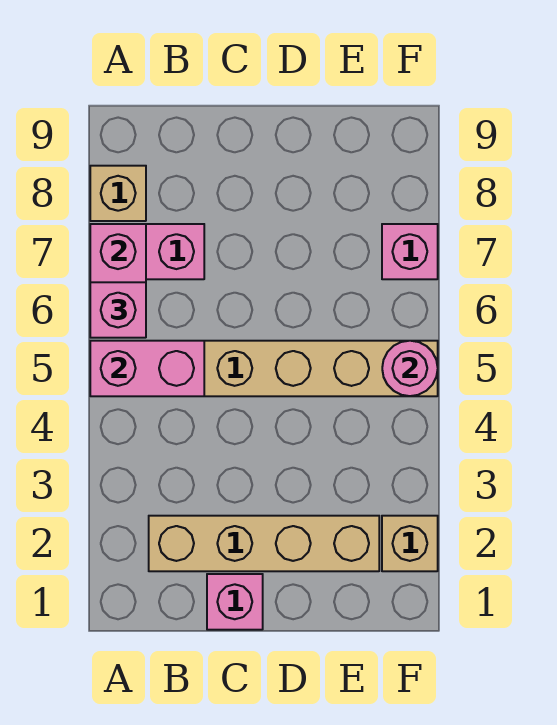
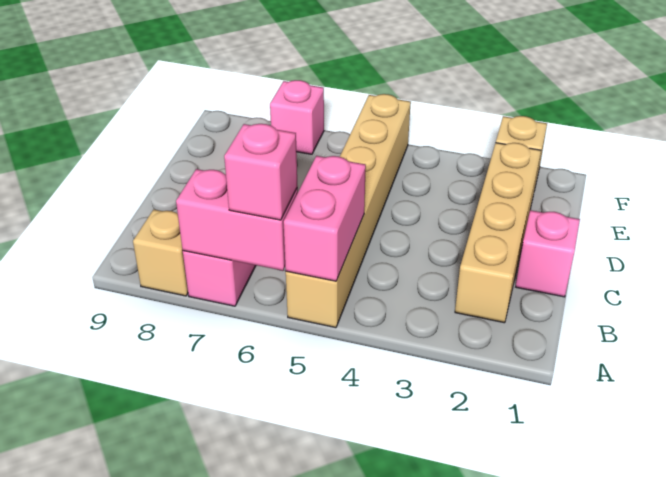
pink 1x1 round brick [382,341,438,396] -> none

